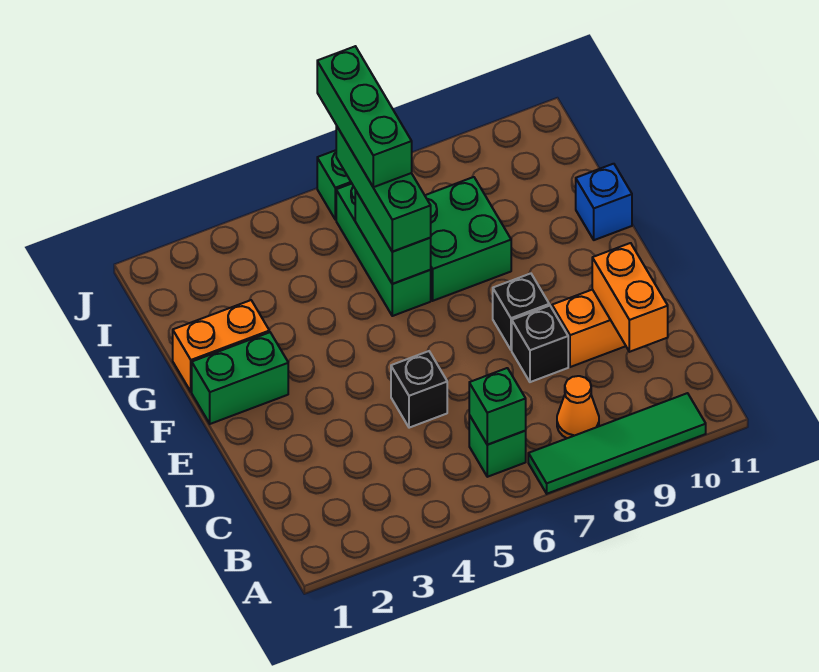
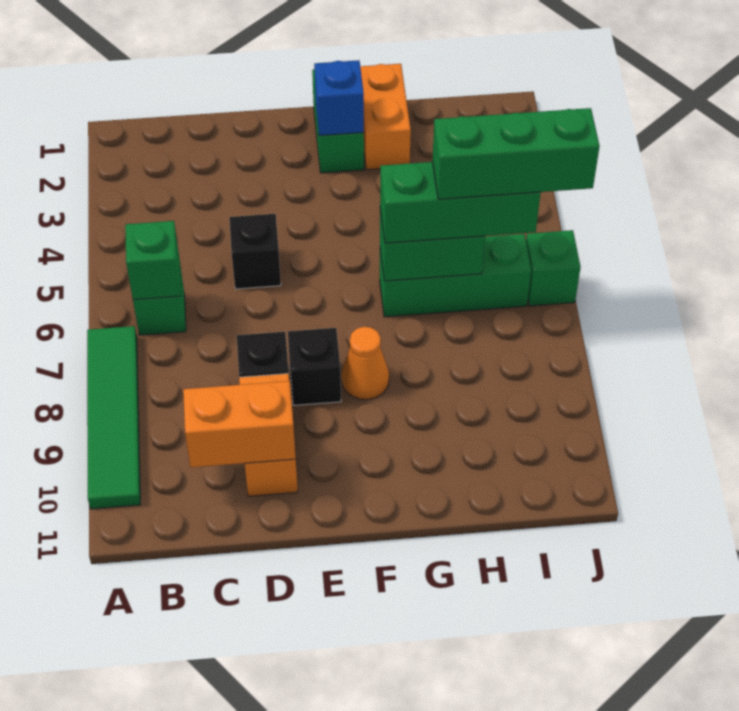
orange 1x1 cone [557,376,599,438] -> orange 1x1 cone moved to [341,327,389,400]
green 2x2 brick [425,177,511,301] -> none
blue 1x1 brick [576,164,632,240] -> blue 1x1 brick moved to [314,60,364,136]

